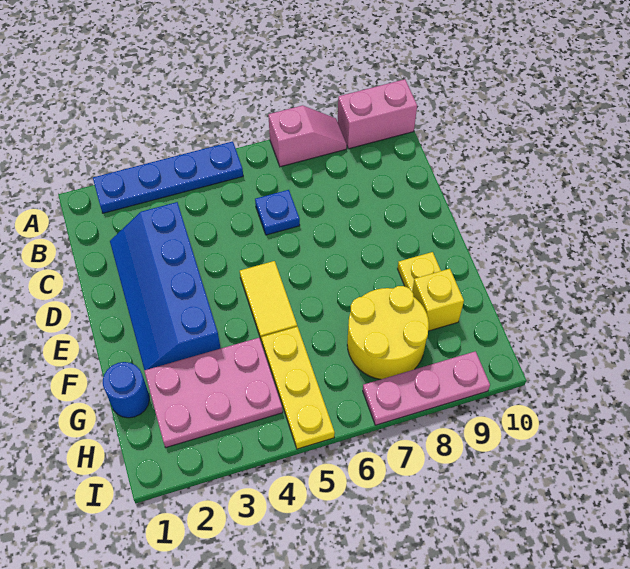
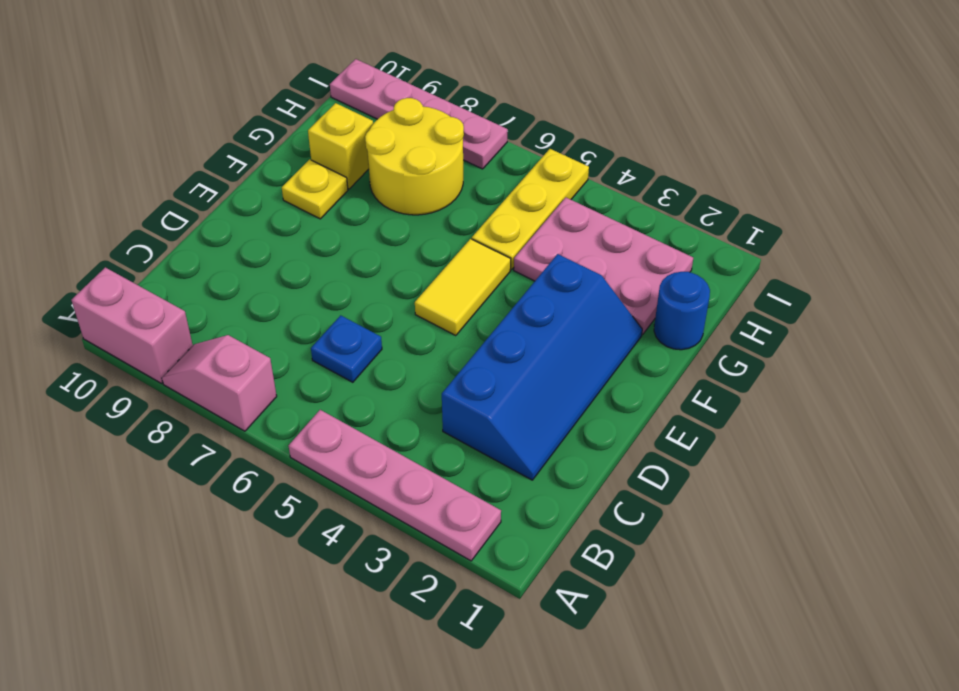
blue 1x4 plate [93,141,243,213] -> pink 1x4 plate [289,410,501,561]
pink 1x3 plate [363,351,490,425] -> pink 1x4 plate [330,59,508,169]

